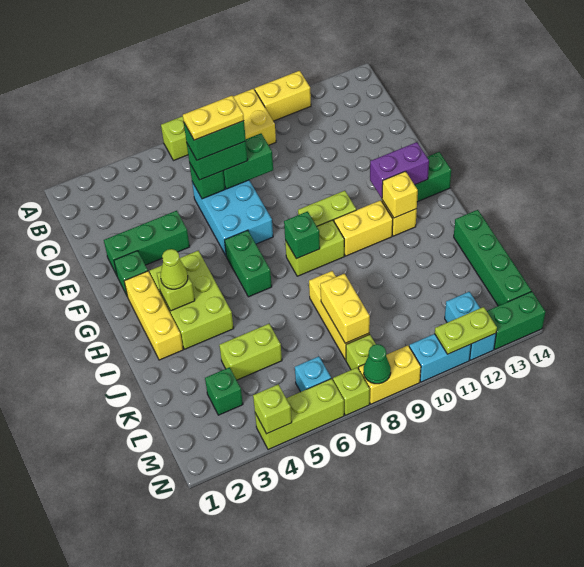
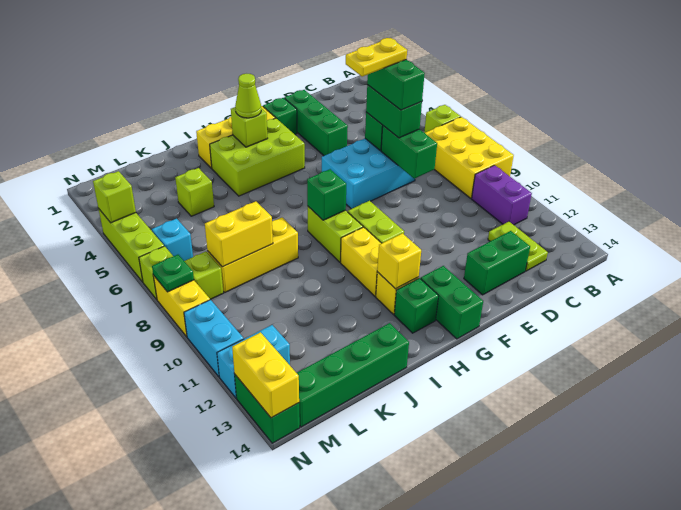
yellow 1x2 brick [255,71,311,121] -> yellow 1x2 brick moved to [232,332,299,418]
yellow 1x2 plate [183,96,244,140] -> yellow 1x2 plate turned to [346,38,407,77]
green 1x2 brick [225,230,272,297] -> green 1x2 brick moved to [464,231,530,295]
purple 1x2 brick [370,142,429,198] -> purple 1x2 brick moved to [472,165,532,225]
lime 1x2 brick [219,324,282,380] -> lime 1x1 brick [175,168,214,216]
green 1x1 brick [205,367,243,415] -> green 1x1 brick moved to [394,278,439,333]
green 1x1 cone [364,344,391,384] -> green 1x1 plate [152,255,194,292]
lime 1x2 plate [435,307,497,354] -> lime 1x2 plate moved to [488,222,548,271]

